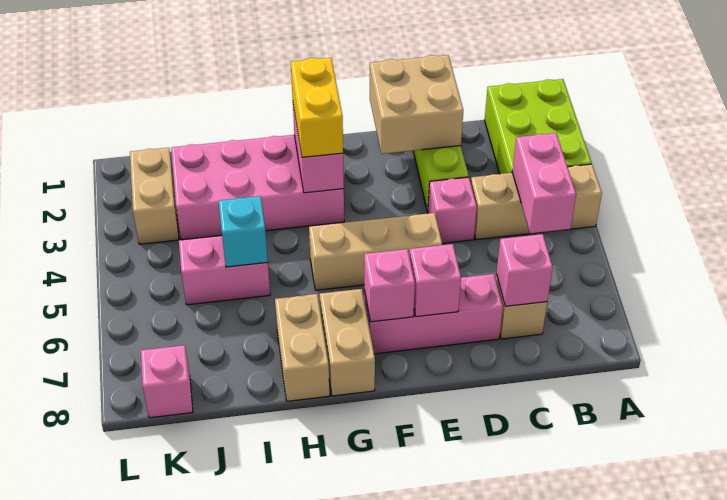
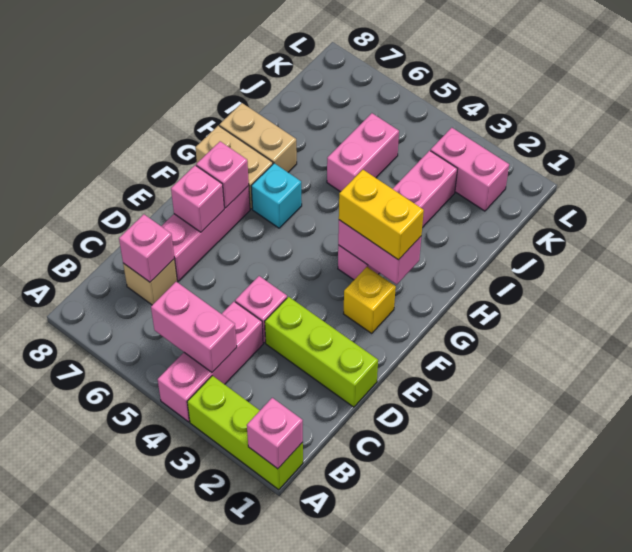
lime 2x3 brick [485,79,592,174] -> lime 1x3 brick [187,376,303,490]
tan 1x3 brick [471,164,602,240] -> pink 1x3 brick [158,302,263,422]
tan 2x2 brick [370,55,463,154] -> none
tan 1x3 brick [309,213,442,290] -> none
none -> yellow 1x1 brick [344,267,396,333]
pink 2x4 brick [171,135,344,240] -> pink 1x4 brick [338,151,457,280]
cyan 1x1 brick [218,196,268,267] -> cyan 1x1 brick moved to [251,163,302,228]
tan 1x2 brick [130,148,179,244] -> pink 1x2 brick [431,128,509,211]
pink 1x1 brick [141,345,193,418] -> pink 1x1 brick moved to [247,398,303,469]

